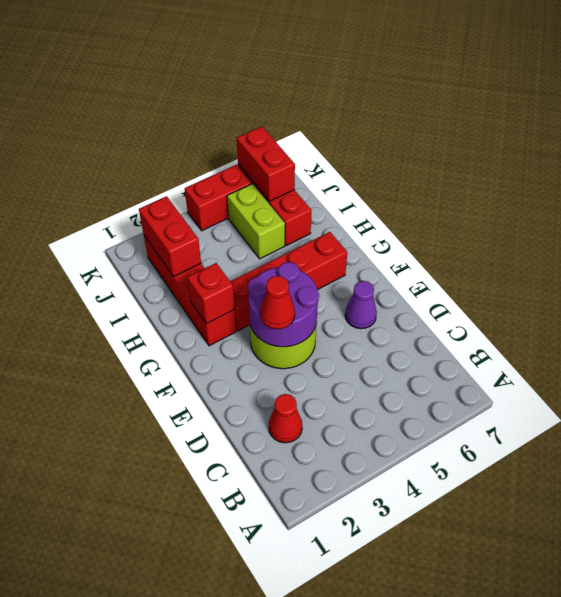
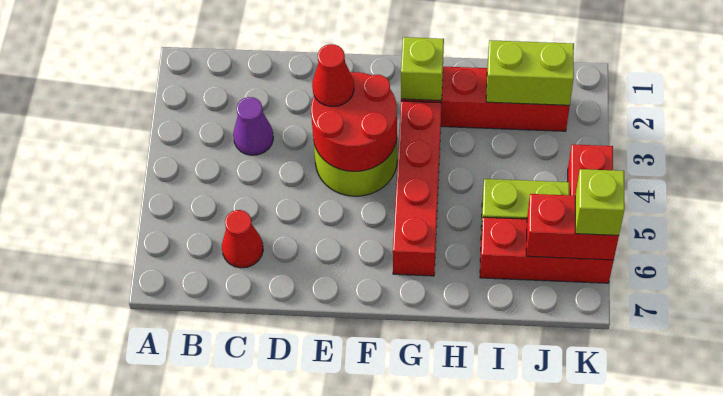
red 1x1 cone [269,394,302,443] -> red 1x1 cone moved to [222,210,263,268]
purple 2x2 round brick [248,262,319,347] -> red 2x2 round brick [311,72,397,172]
purple 1x1 cone [345,281,377,329] -> purple 1x1 cone moved to [233,97,273,155]
red 1x1 brick [187,263,235,324] -> lime 1x1 brick [401,37,444,101]
red 1x2 brick [139,196,201,277] -> lime 1x2 brick [486,40,574,105]
none -> lime 1x1 brick [575,169,625,235]

